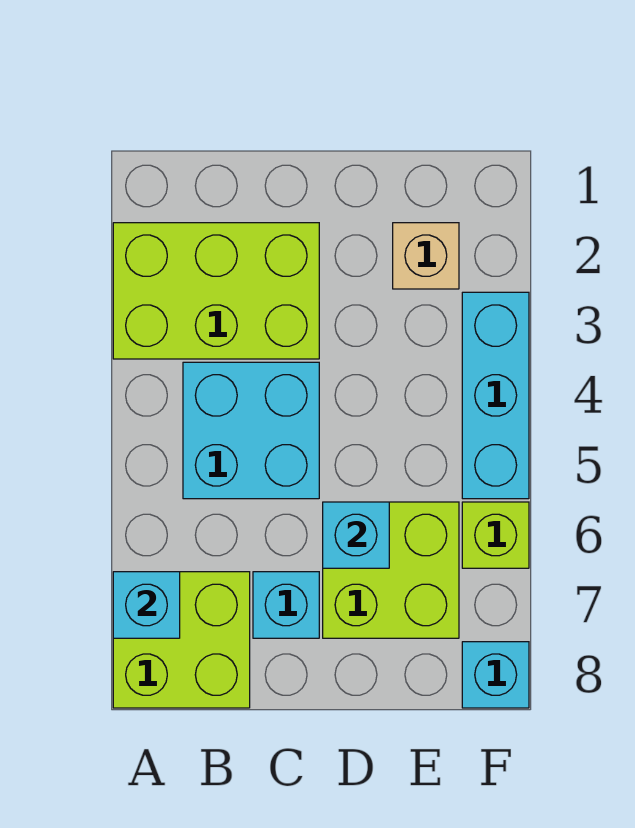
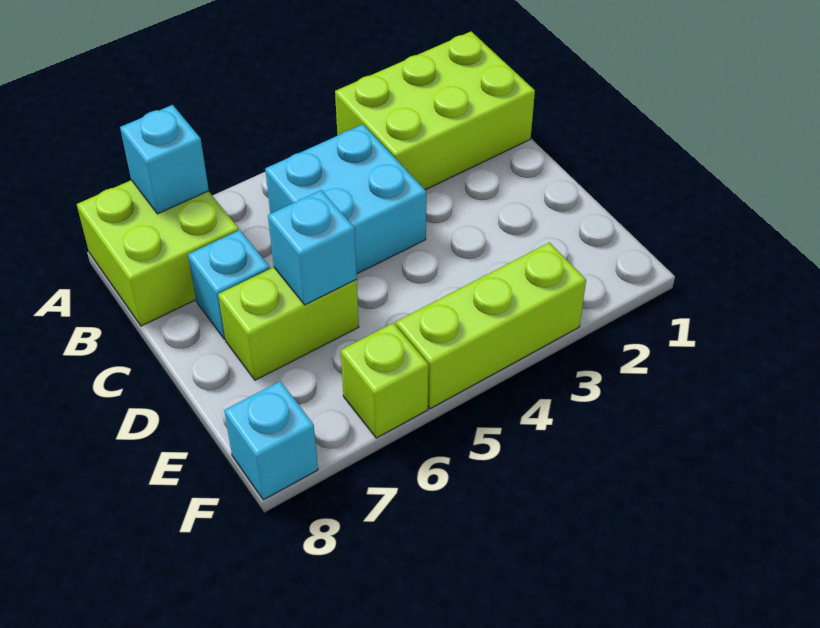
lime 2x3 brick [113,223,319,359] -> lime 2x3 brick turned to [335,32,535,190]
lime 2x2 brick [323,502,459,638] -> lime 1x2 brick [218,267,359,380]
tan 1x1 brick [393,223,459,289] -> none
cyan 1x3 brick [462,292,529,499] -> lime 1x3 brick [396,243,586,409]

